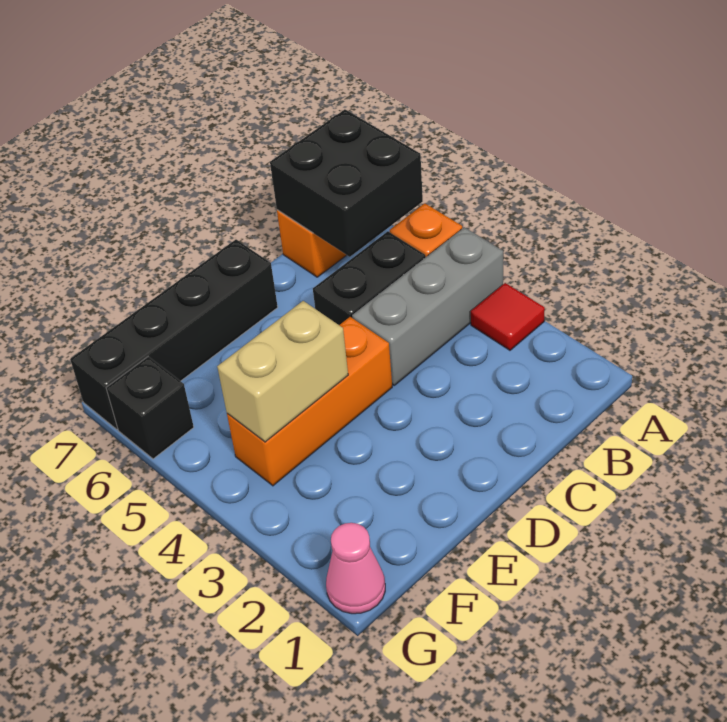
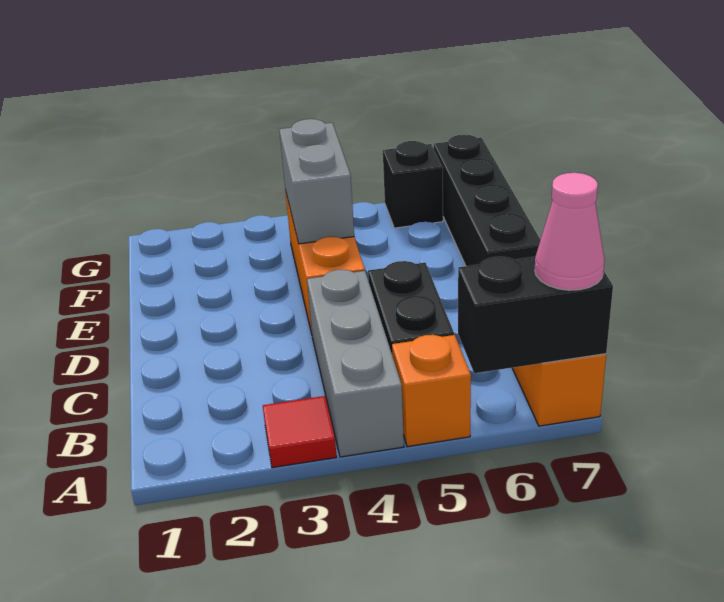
black 2x2 brick [270,109,423,257] -> black 1x2 brick [458,257,613,373]
tan 1x2 brick [217,301,348,442] -> grey 1x2 brick [279,119,354,244]
pink 1x1 cone [326,523,385,614] -> pink 1x1 cone moved to [535,173,604,290]

